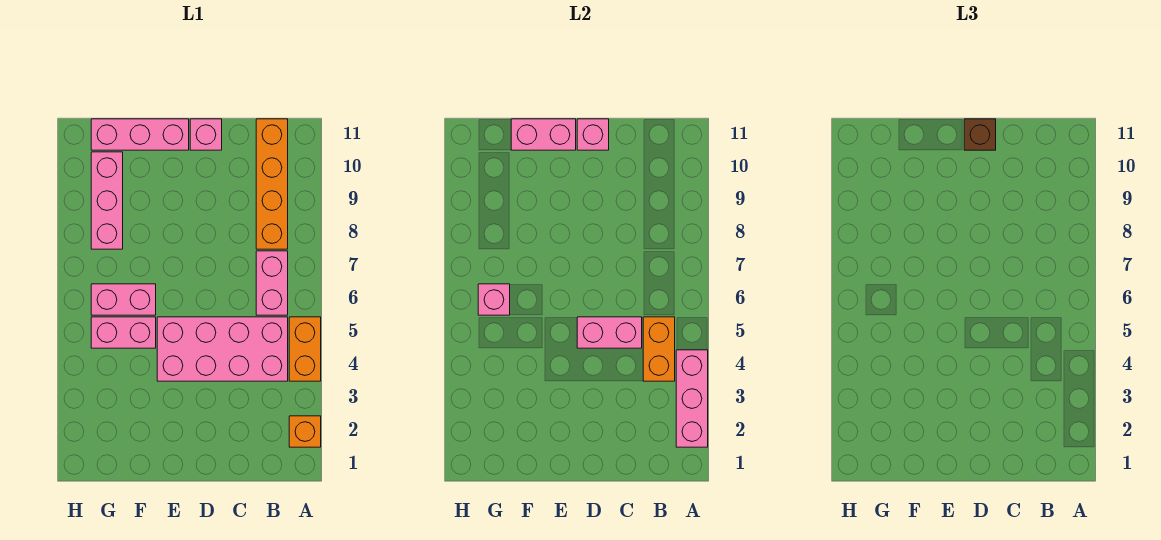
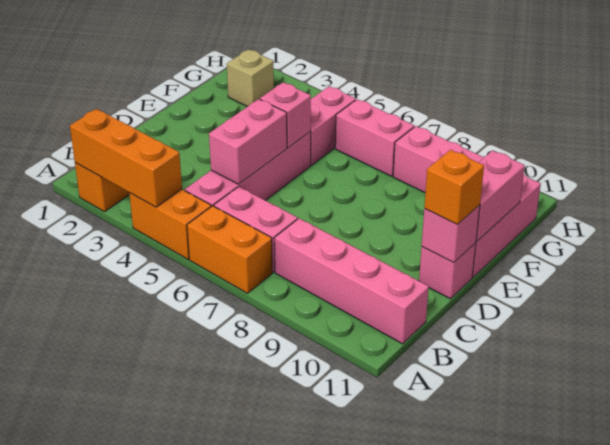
pink 1x3 brick [676,350,708,447] -> orange 1x3 brick [70,109,182,207]
pink 2x4 brick [157,317,288,381] -> pink 1x4 brick [185,132,311,206]
orange 1x2 brick [643,317,675,381] -> orange 1x2 brick moved to [187,206,272,293]
orange 1x4 brick [256,119,288,249] -> pink 1x4 brick [274,218,429,344]
brown 1x1 brick [964,119,996,150] -> orange 1x1 brick [424,150,484,224]
pink 1x2 brick [91,284,156,315] -> pink 1x2 brick turned to [335,99,414,176]
none -> tan 1x1 brick [227,49,274,107]
pink 1x1 brick [478,284,510,315] -> pink 1x1 brick moved to [260,82,311,148]

